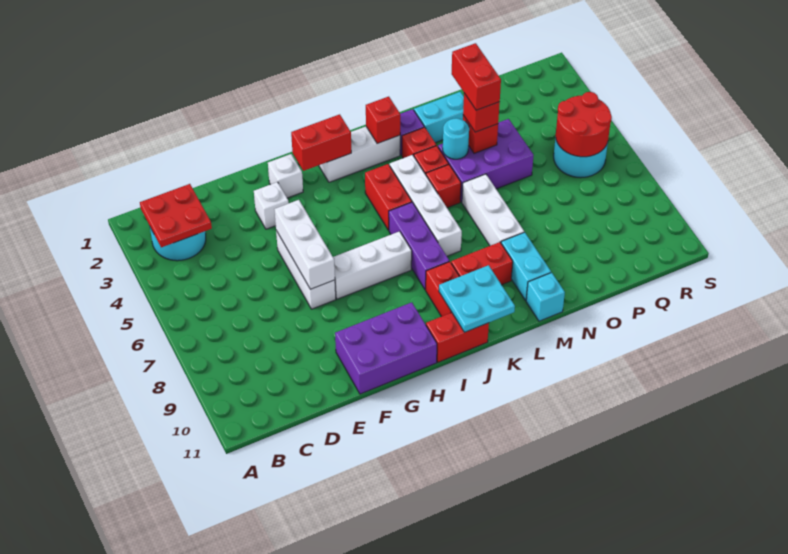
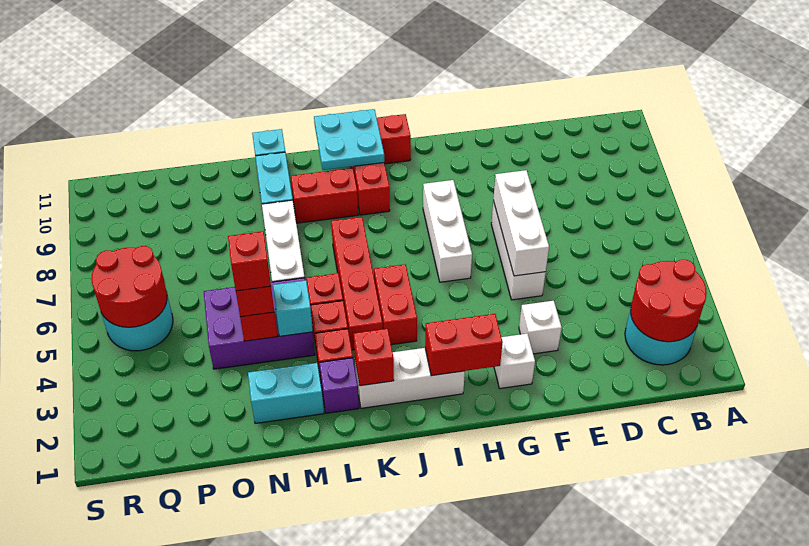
red 2x2 plate [140,184,212,247] -> red 2x2 round brick [631,260,707,342]
purple 2x3 brick [335,302,437,394] -> none
white 1x3 brick [333,231,412,299] -> white 1x3 brick turned to [423,180,472,282]
purple 1x3 brick [389,202,449,290] -> none
white 1x4 brick [390,155,462,256] -> red 1x4 brick [331,217,383,350]
cyan 1x1 round brick [443,118,469,159] -> cyan 1x1 brick [273,280,313,336]
red 1x2 brick [452,43,501,110] -> red 1x1 brick [228,231,271,291]

